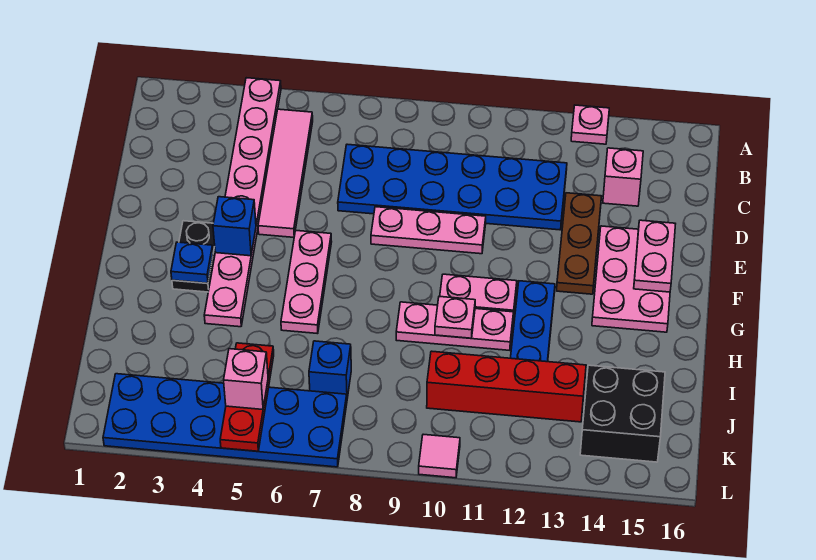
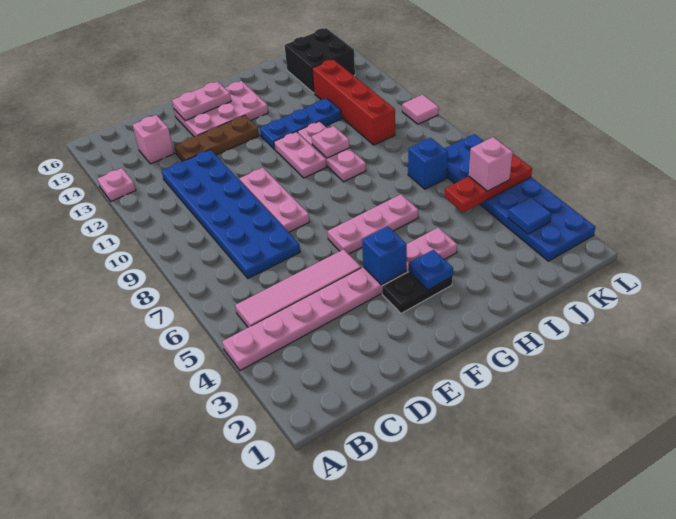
none -> blue 1x1 tile [508,197,552,234]

